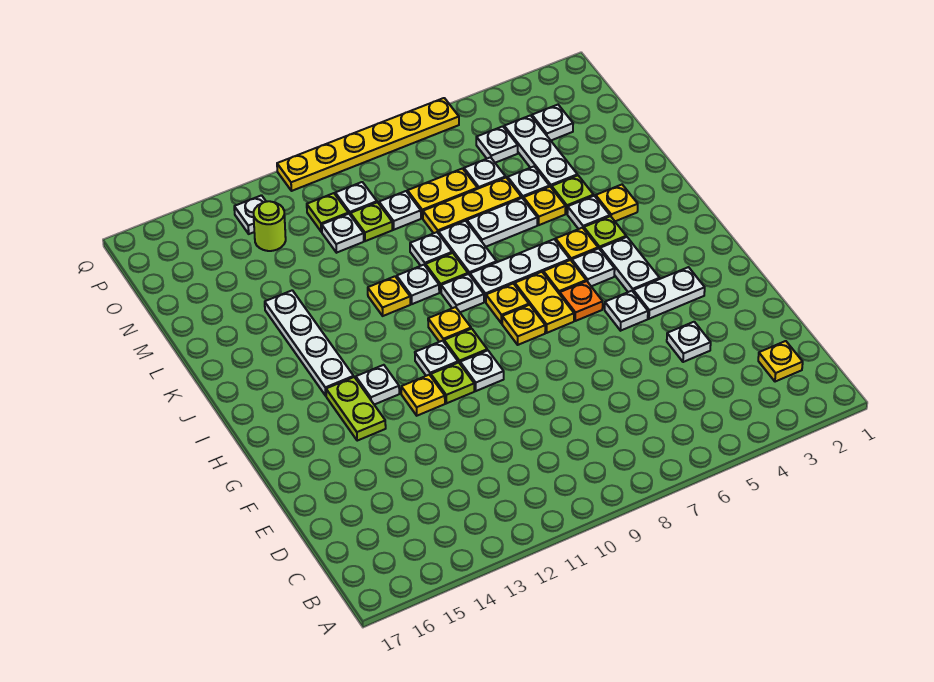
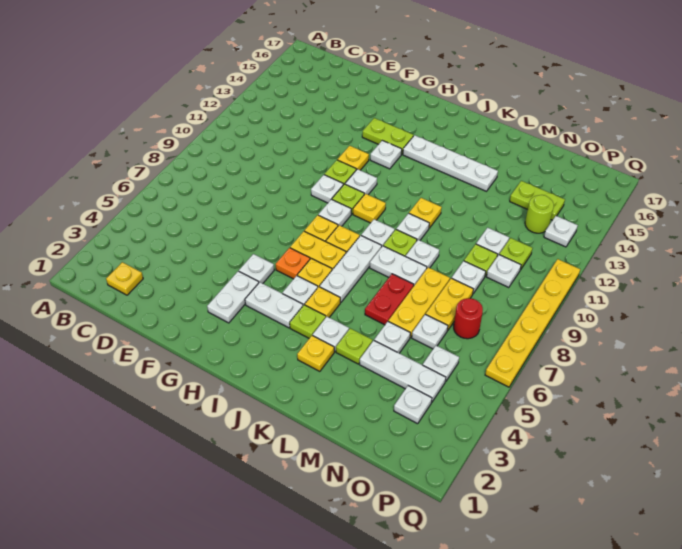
white 1x1 plate [667,322,711,362] -> white 1x1 plate moved to [318,199,351,226]
yellow 1x1 plate [524,187,566,225] -> none
white 1x2 plate [467,198,537,247] -> red 1x2 plate [365,274,414,325]
none -> lime 1x2 plate [510,181,565,220]
none -> red 1x1 round brick [454,298,483,339]

